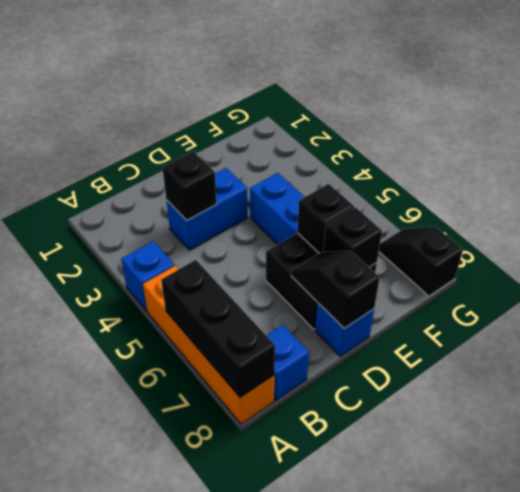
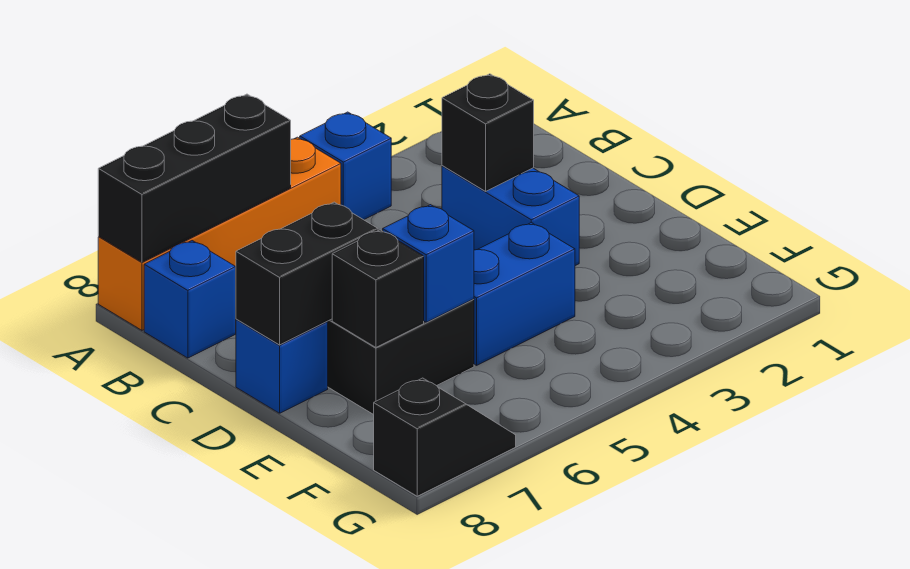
black 1x2 slope [291,251,380,328] -> black 1x2 brick [236,202,378,345]
black 1x1 brick [297,184,354,253] -> blue 1x1 brick [383,205,474,322]

